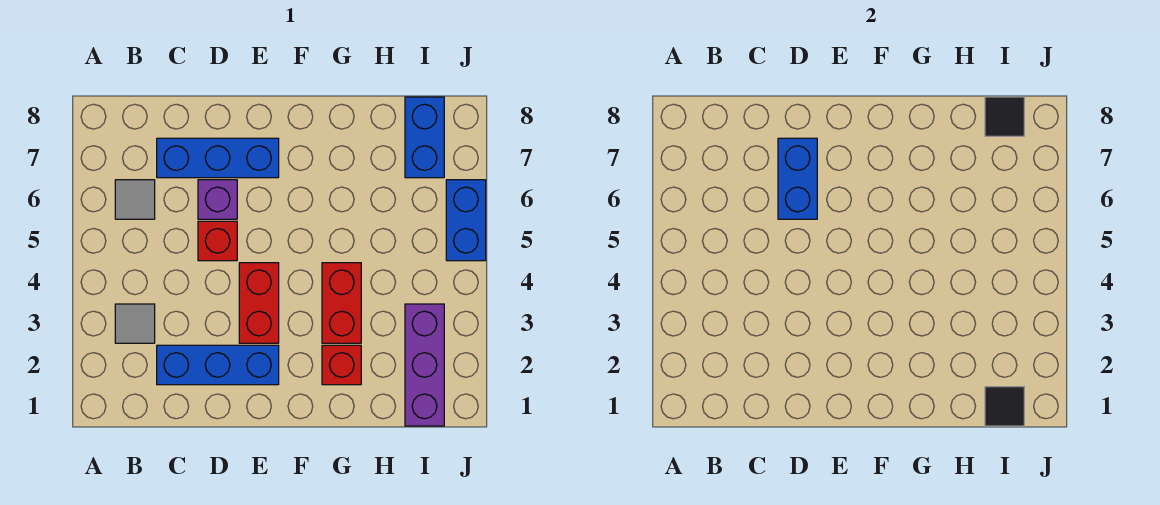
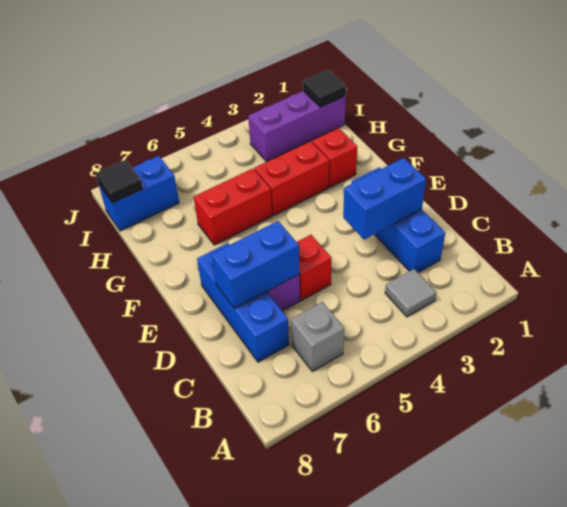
grey 1x1 tile [115,180,155,219] -> grey 1x1 brick [291,302,344,371]
red 1x2 brick [239,263,279,343] -> red 1x2 brick moved to [194,169,272,245]
blue 1x2 brick [446,180,486,261] -> blue 1x2 brick moved to [343,158,426,240]

